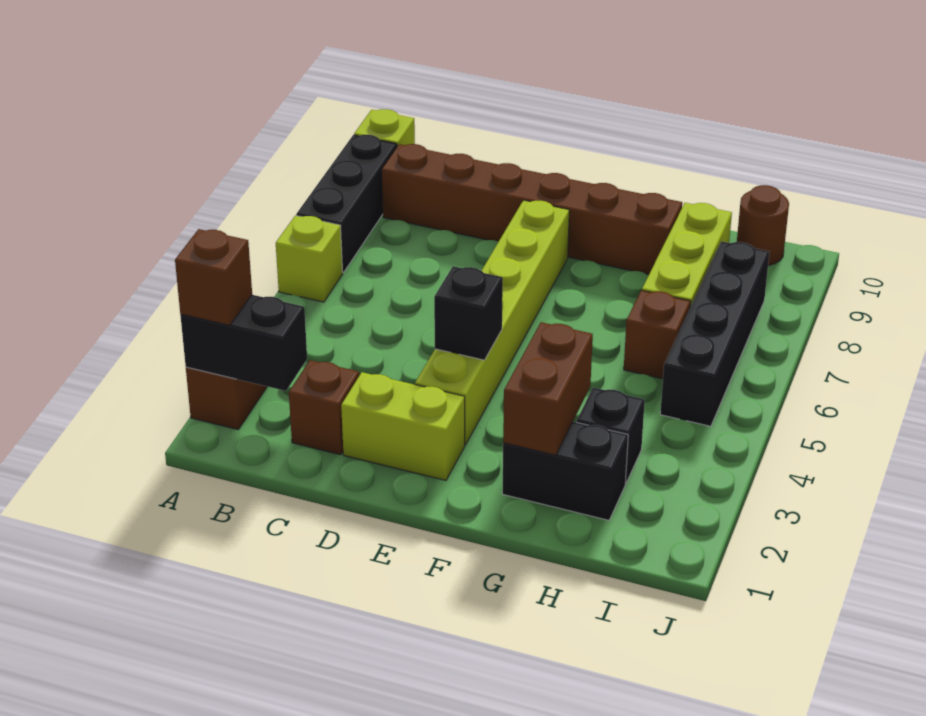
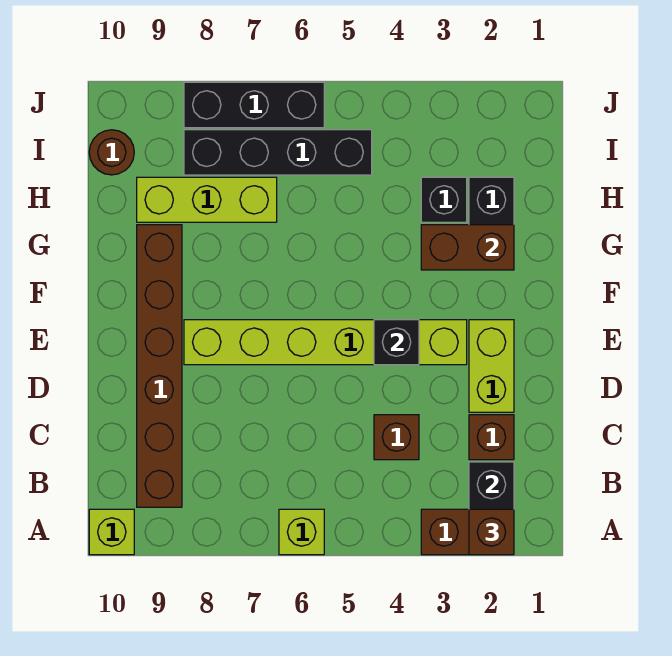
black 1x3 brick [296,135,397,273] -> black 1x3 brick moved to [184,82,324,128]
brown 1x1 brick [624,290,691,379] -> brown 1x1 brick moved to [374,415,419,460]

